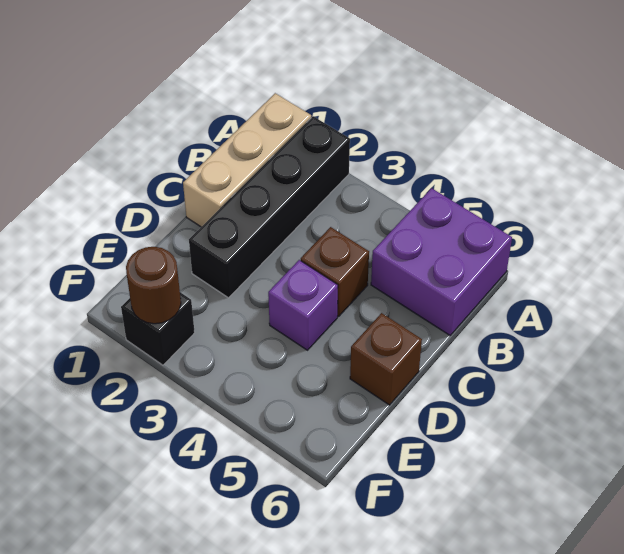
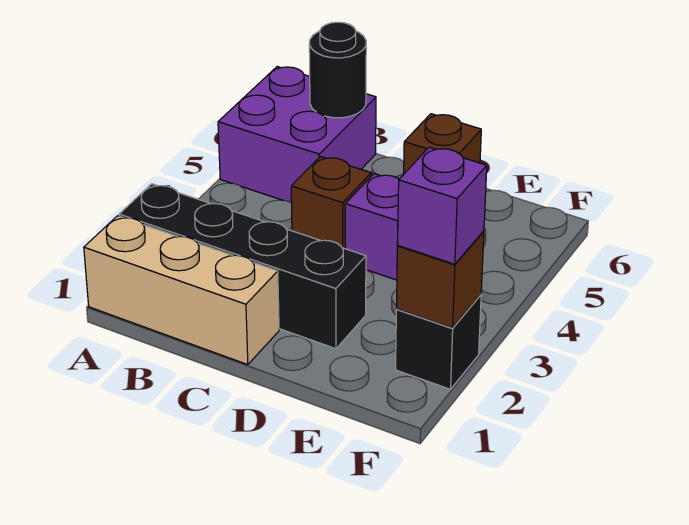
none -> black 1x1 round brick [309,22,366,118]
brown 1x1 round brick [126,247,181,324] -> brown 1x1 brick [397,231,484,328]
none -> purple 1x1 brick [398,147,487,264]

